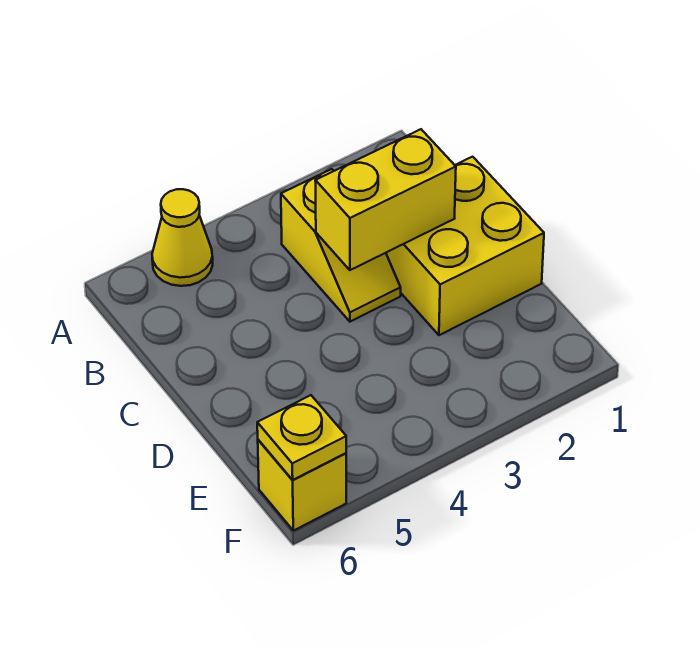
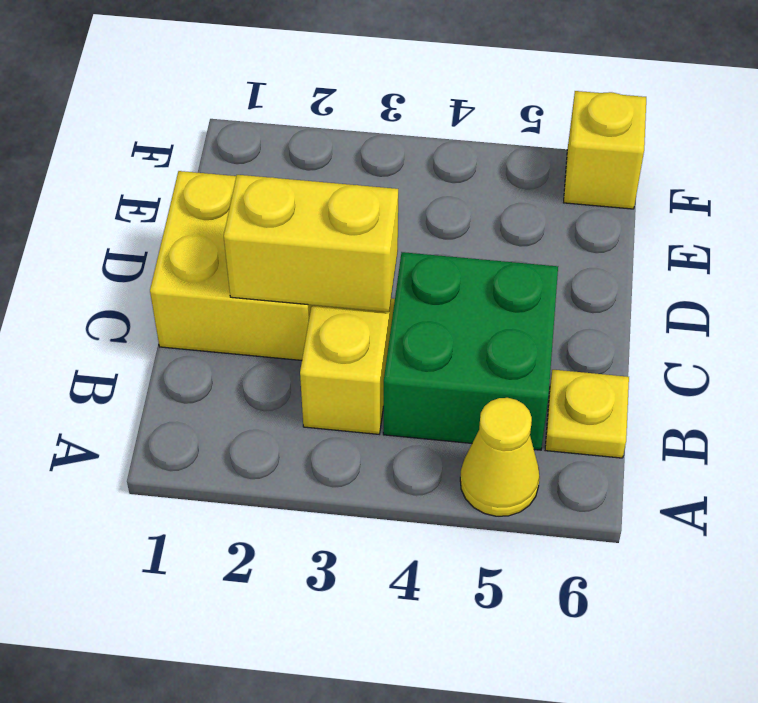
none -> green 2x2 brick [383,252,558,450]
yellow 1x1 plate [257,395,346,480] -> yellow 1x1 plate moved to [545,370,629,458]

